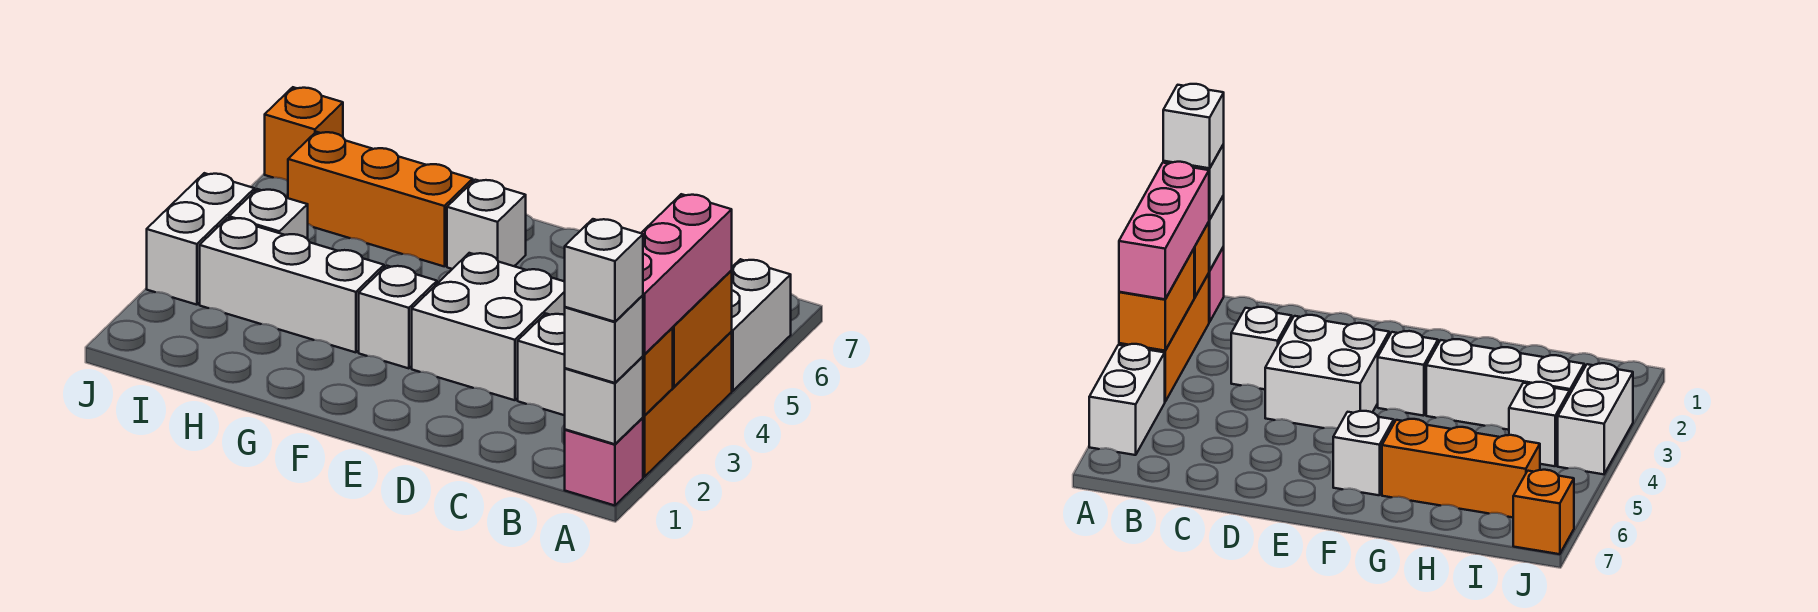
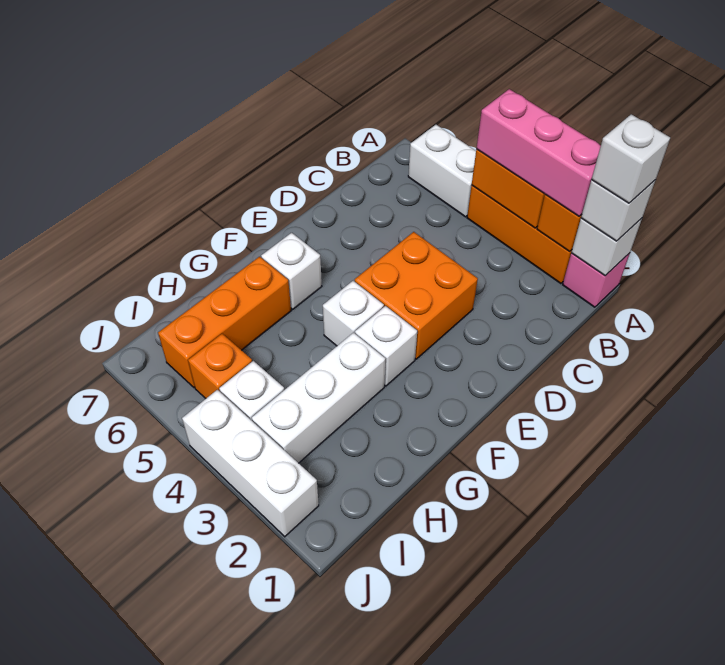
white 1x1 brick [518,313,565,415] -> white 1x1 brick moved to [323,281,384,346]
white 2x2 brick [412,253,565,400] -> orange 2x2 brick [355,232,478,359]
white 1x2 brick [147,173,255,305] -> white 1x3 brick [182,390,319,537]
orange 1x1 brick [265,87,343,181] -> orange 1x1 brick moved to [188,334,252,398]

